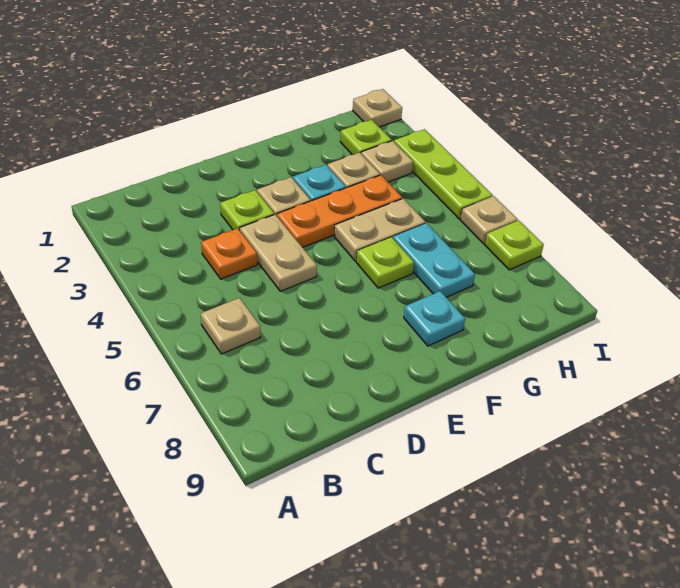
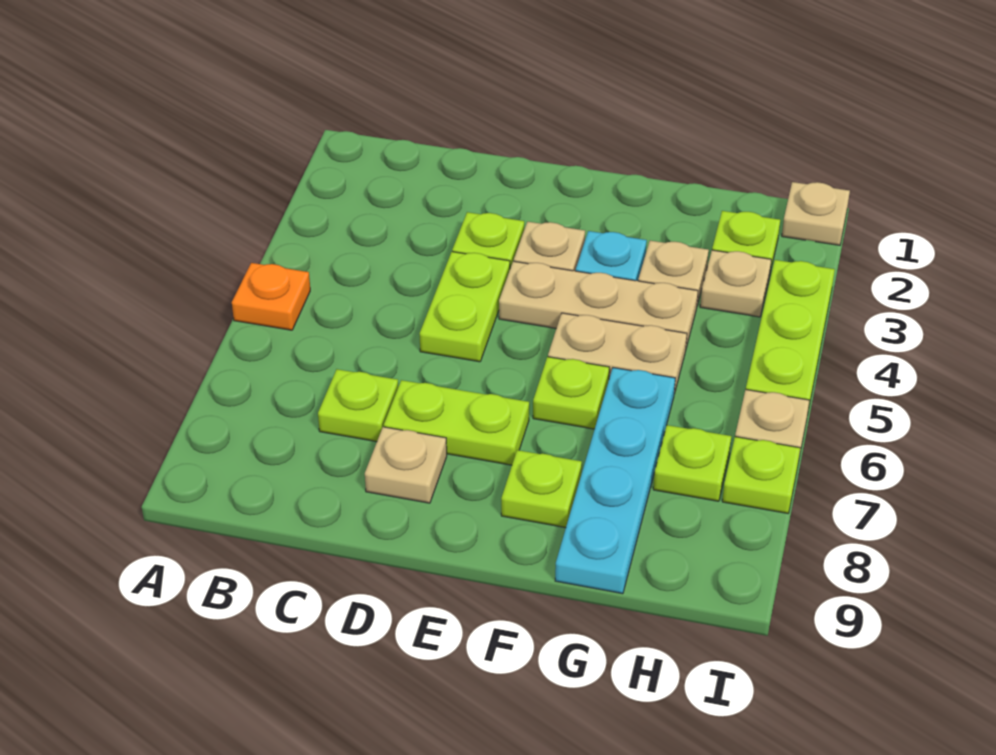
tan 1x1 plate [201,298,261,354] -> tan 1x1 plate moved to [365,427,447,503]
orange 1x1 plate [201,228,257,279] -> orange 1x1 plate moved to [232,263,310,330]
none -> lime 1x1 plate [318,369,398,442]
tan 1x2 plate [240,214,317,291] -> lime 1x2 plate [419,252,510,362]
none -> lime 1x2 plate [384,380,529,465]
orange 1x3 plate [277,175,402,247] -> tan 1x3 plate [499,261,698,348]
cyan 1x1 plate [404,291,465,346] -> lime 1x1 plate [501,450,582,528]
cyan 1x2 plate [393,223,475,297] -> cyan 1x4 plate [555,368,675,594]
none -> lime 1x1 plate [653,425,731,501]

